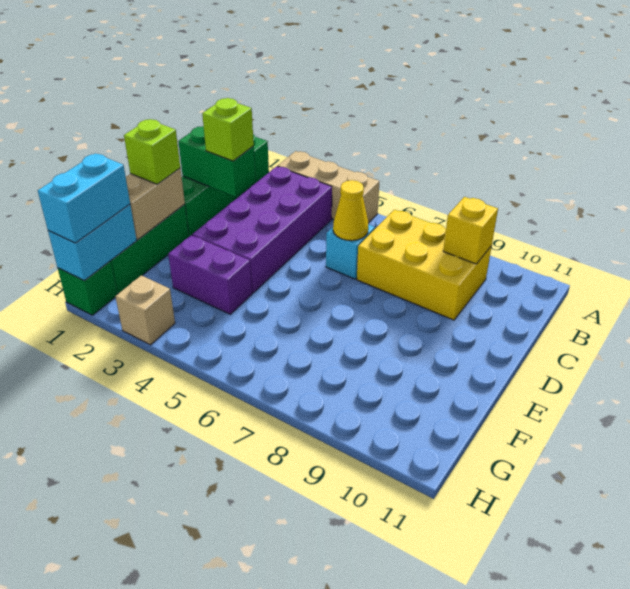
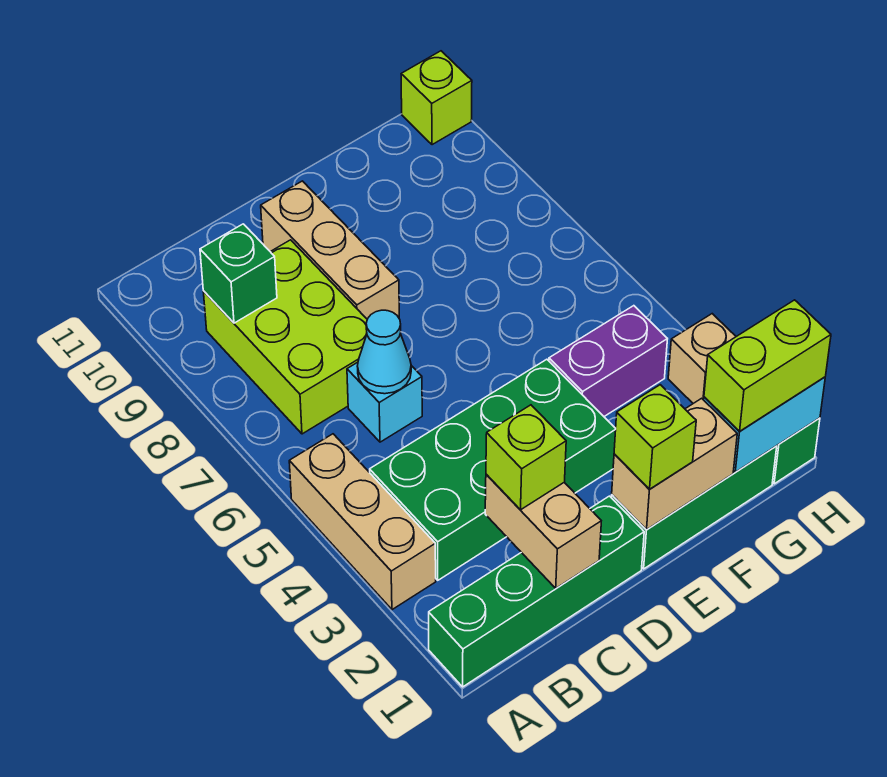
purple 2x4 brick [192,166,332,293] -> green 2x4 brick [370,359,616,580]
yellow 2x3 brick [357,210,492,320] -> lime 2x3 brick [203,240,367,434]
yellow 1x1 brick [443,197,498,264] -> green 1x1 brick [200,224,277,323]
green 1x2 brick [178,126,256,197] -> tan 1x2 brick [485,474,601,588]
yellow 1x1 cone [333,180,368,241] -> cyan 1x1 cone [357,310,411,394]
none -> tan 1x3 brick [261,181,399,319]
purple 1x2 brick [168,235,252,314] -> purple 1x2 brick turned to [549,306,667,416]
cyan 1x2 brick [38,153,130,243] -> lime 1x2 brick [704,300,831,431]
none -> lime 1x1 brick [401,51,472,145]

